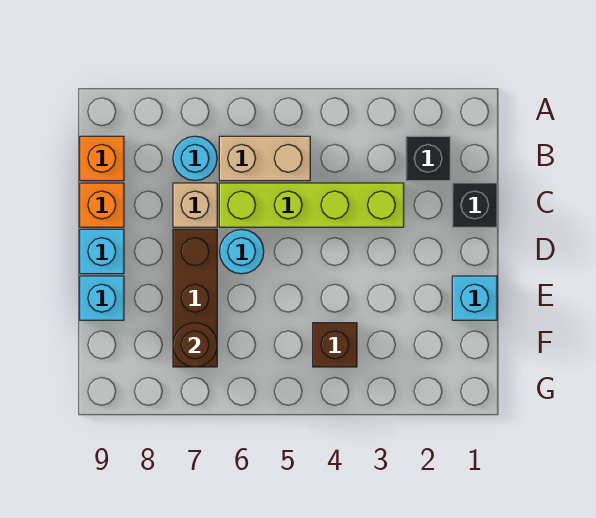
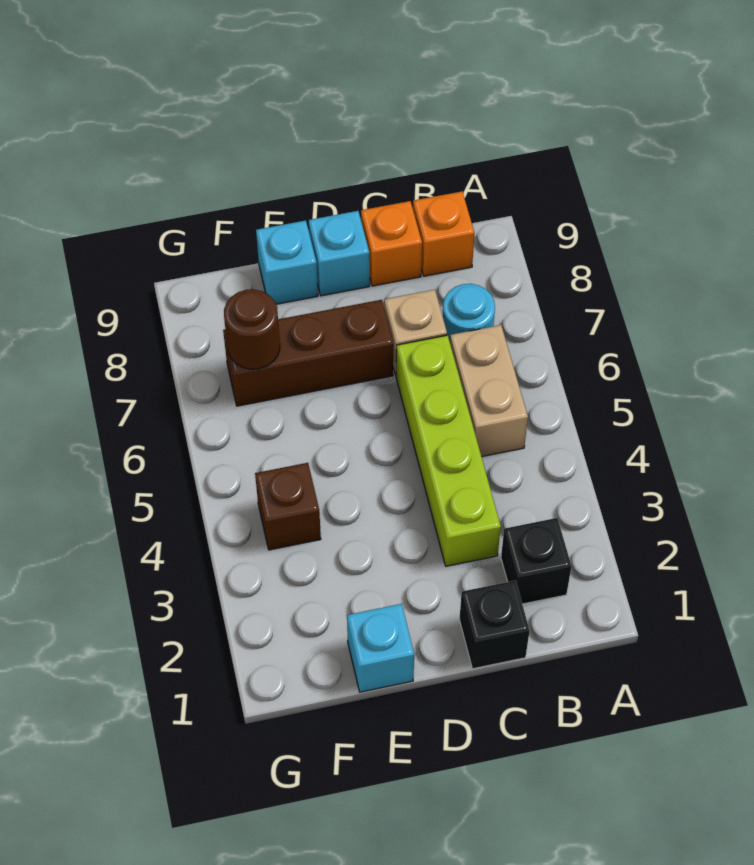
cyan 1x1 round brick [219,229,264,274] -> none

